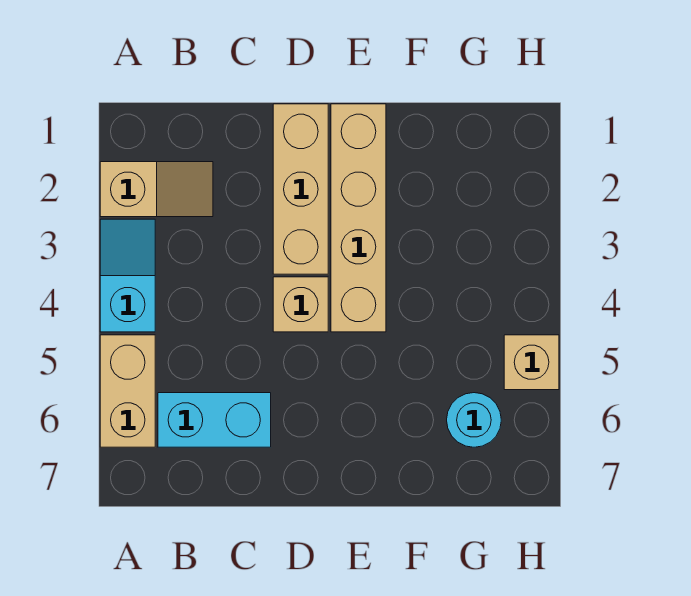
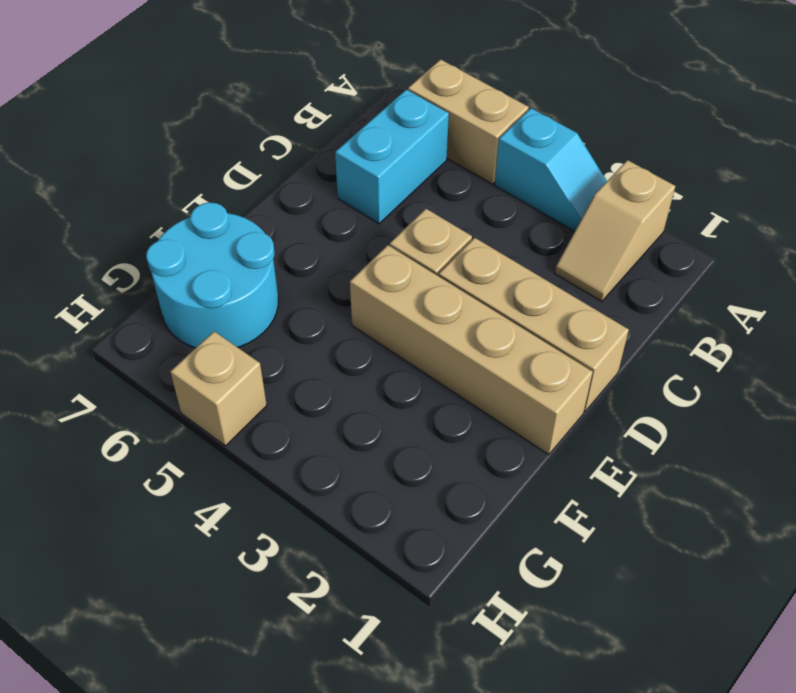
cyan 1x1 round brick [447,393,501,447] -> cyan 2x2 round brick [146,202,278,348]

